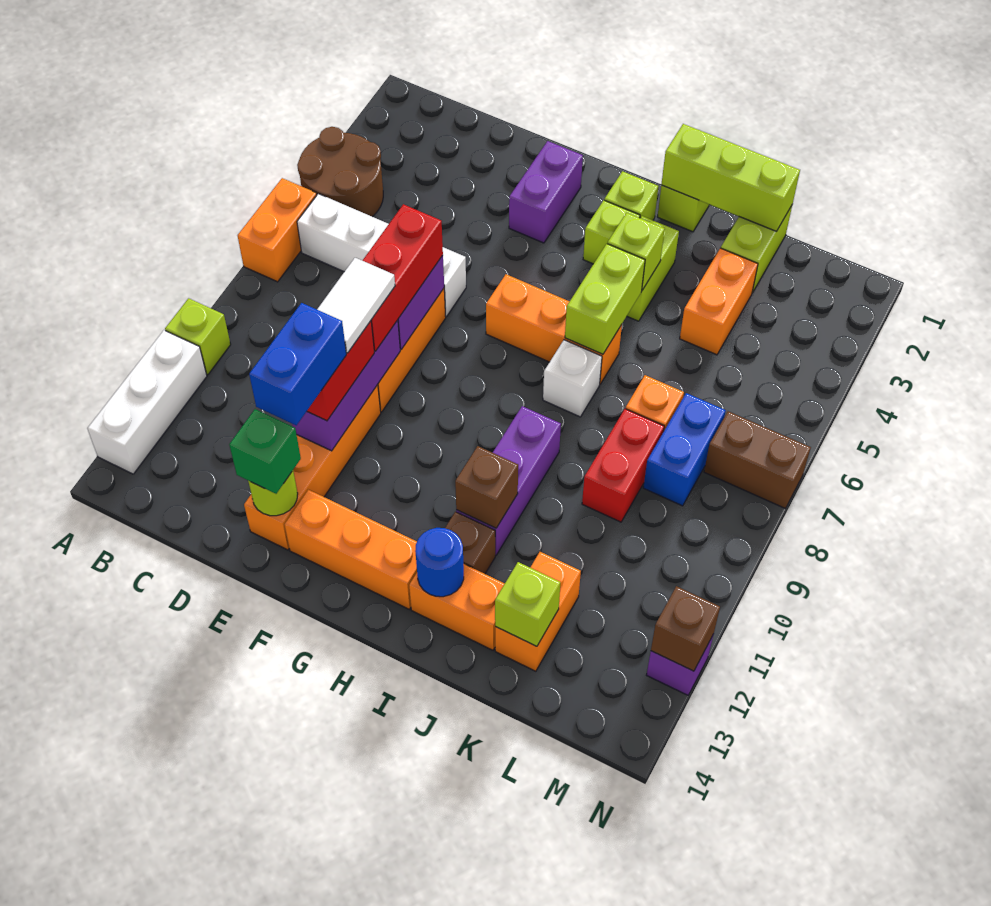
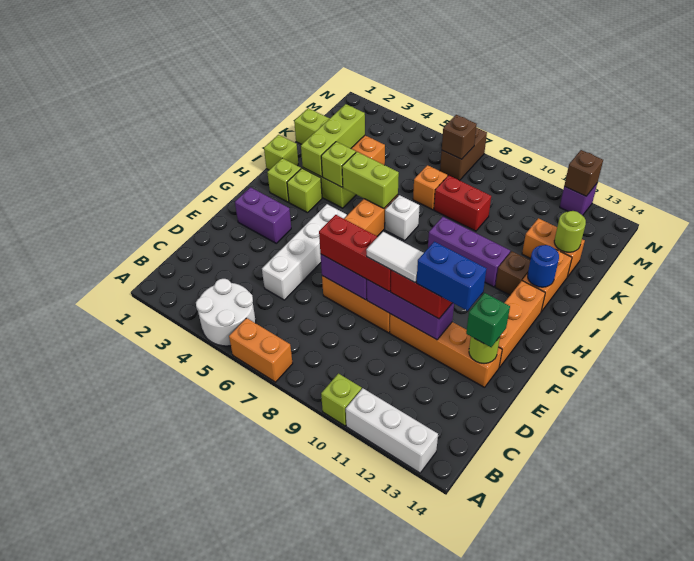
brown 2x2 round brick [297,127,383,217] -> white 2x2 round brick [196,279,256,346]
white 1x4 brick [297,194,466,317] -> white 1x4 brick moved to [262,204,347,300]
lime 1x3 brick [661,124,800,232] -> lime 1x3 brick moved to [301,104,365,177]
brown 1x1 brick [455,446,518,528] -> brown 1x1 brick moved to [442,115,477,159]
lime 1x1 brick [495,562,560,646] -> lime 1x1 round brick [554,211,586,252]
blue 1x2 brick [643,393,726,506] -> none

